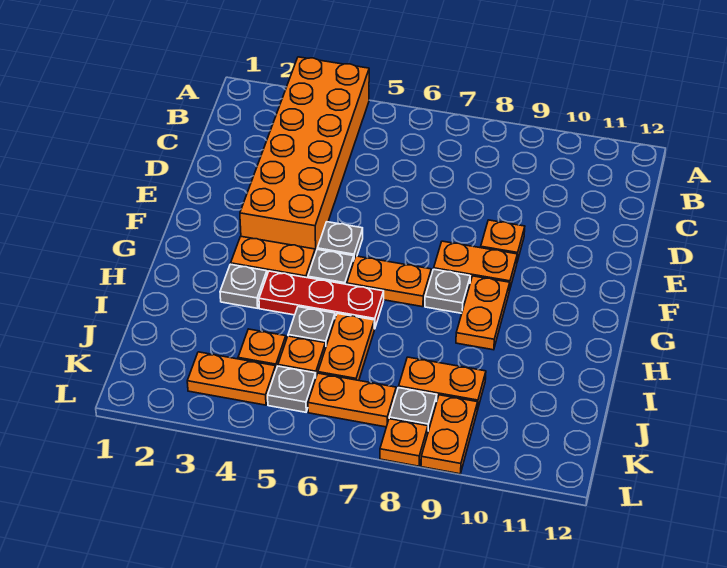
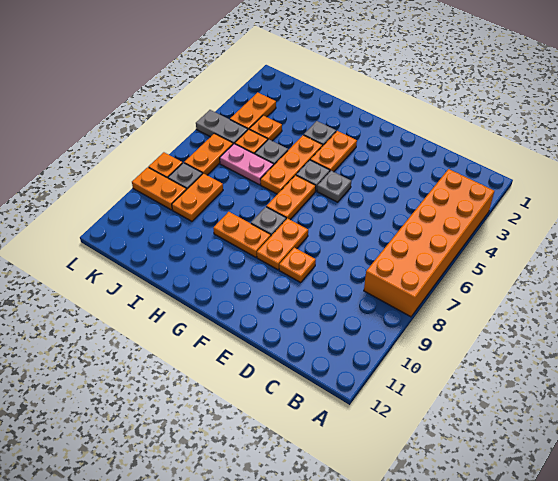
orange 2x6 brick [240,57,369,254] -> orange 2x6 brick turned to [364,169,494,317]
red 1x3 plate [259,271,384,329] -> orange 1x3 plate [260,135,323,194]
orange 1x2 plate [318,314,375,380] -> pink 1x2 plate [220,144,274,185]
grey 1x1 plate [268,366,316,412] -> grey 1x2 plate [196,110,248,144]

